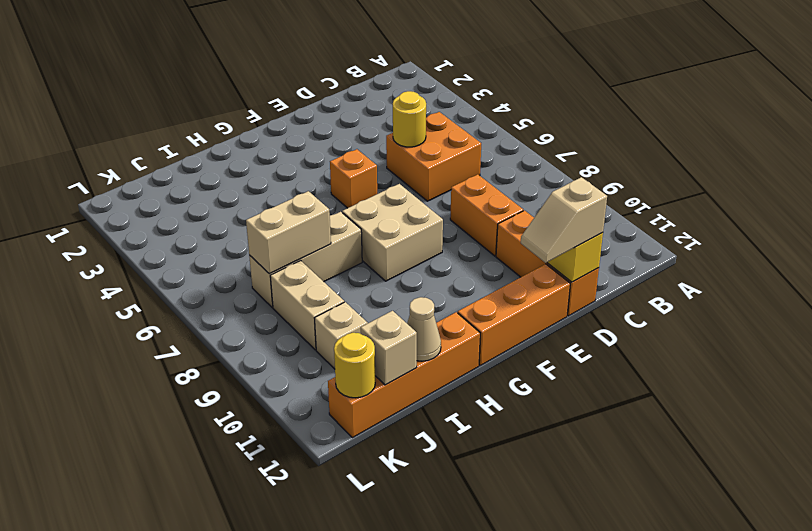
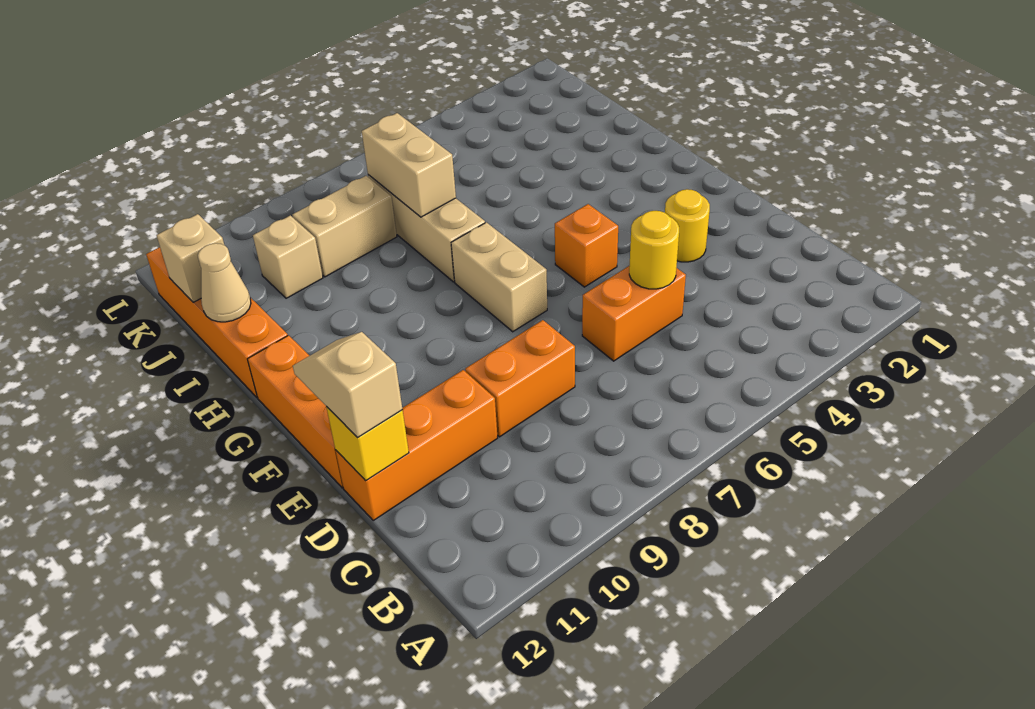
orange 2x2 brick [386,112,481,201] -> orange 1x2 brick [582,266,686,361]
tan 2x2 brick [342,184,443,281] -> tan 1x2 brick [451,222,547,332]
yellow 1x1 round brick [334,333,375,398] -> yellow 1x1 round brick moved to [665,189,710,262]

